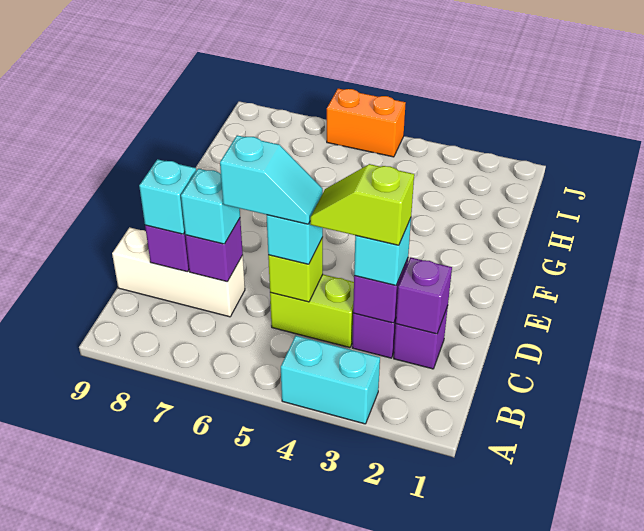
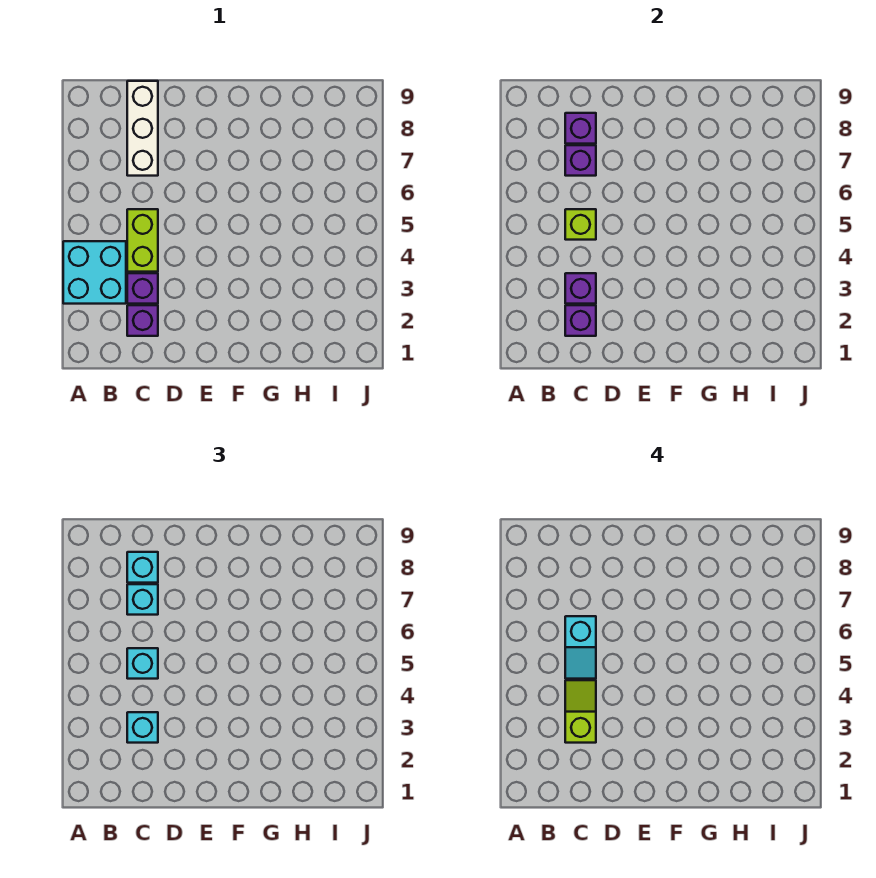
cyan 1x2 brick [281,336,380,424] -> cyan 2x2 brick [63,241,126,304]
orange 1x2 brick [327,89,406,157] -> none

